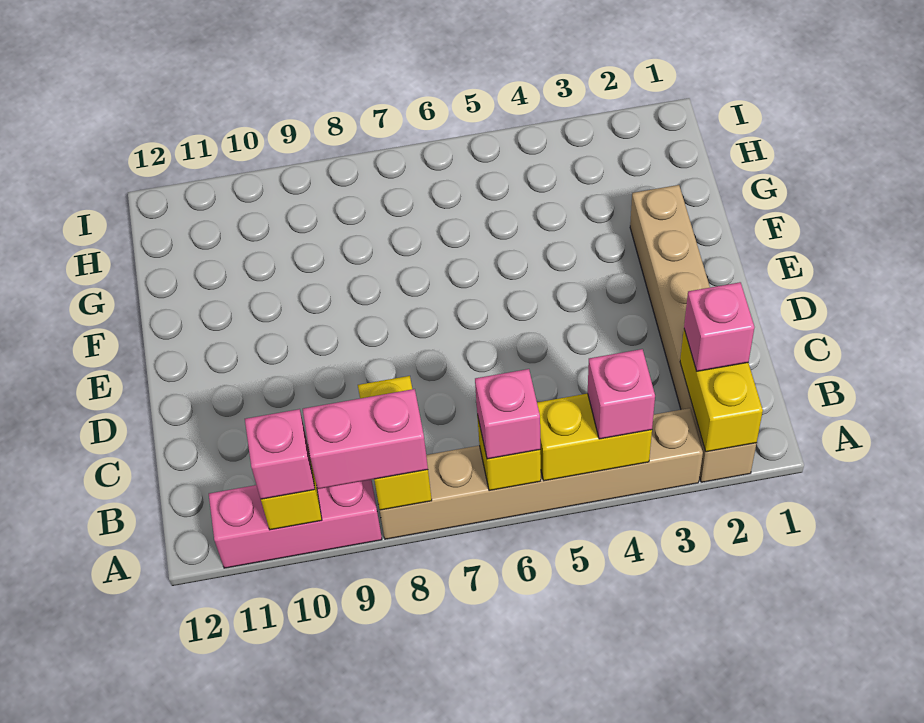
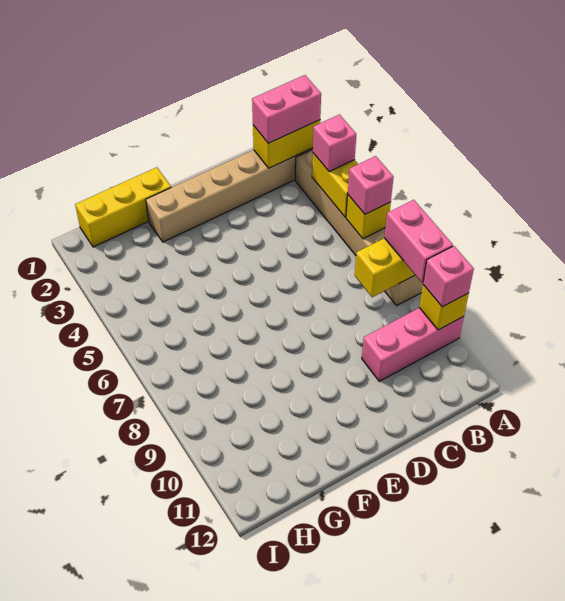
pink 1x3 brick [209,480,382,568] -> pink 1x3 brick turned to [362,308,464,381]
pink 1x1 brick [684,282,755,371] -> pink 1x2 brick [252,75,321,143]
none -> yellow 1x3 brick [75,167,171,247]

